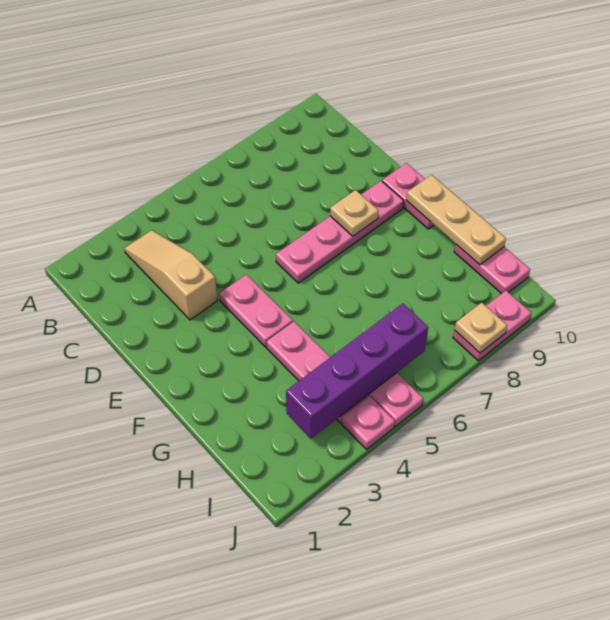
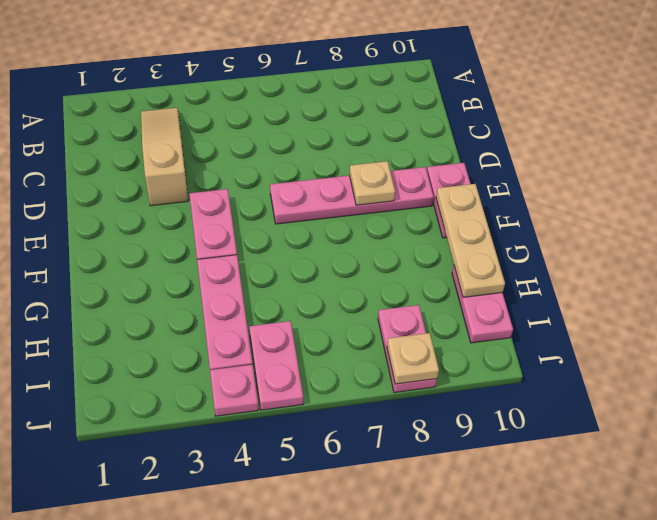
purple 1x4 brick [286,303,428,438] -> none
pink 1x2 plate [453,291,531,361] -> pink 1x2 plate turned to [378,305,437,392]

